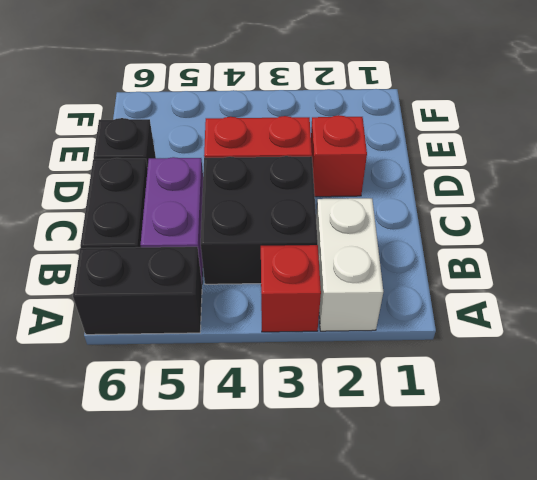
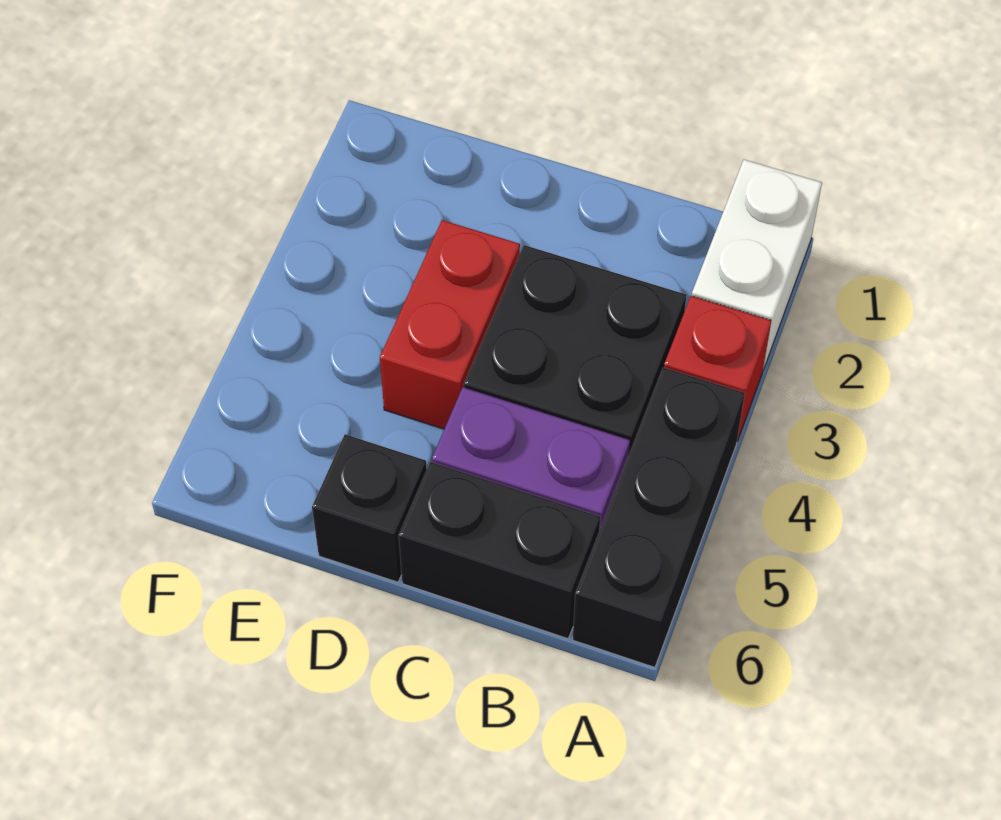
white 1x2 brick [316,198,383,331] -> white 1x2 brick turned to [692,160,822,370]
black 1x2 brick [73,247,202,335] -> black 1x3 brick [573,368,745,667]
red 1x1 brick [311,115,367,197] -> none

